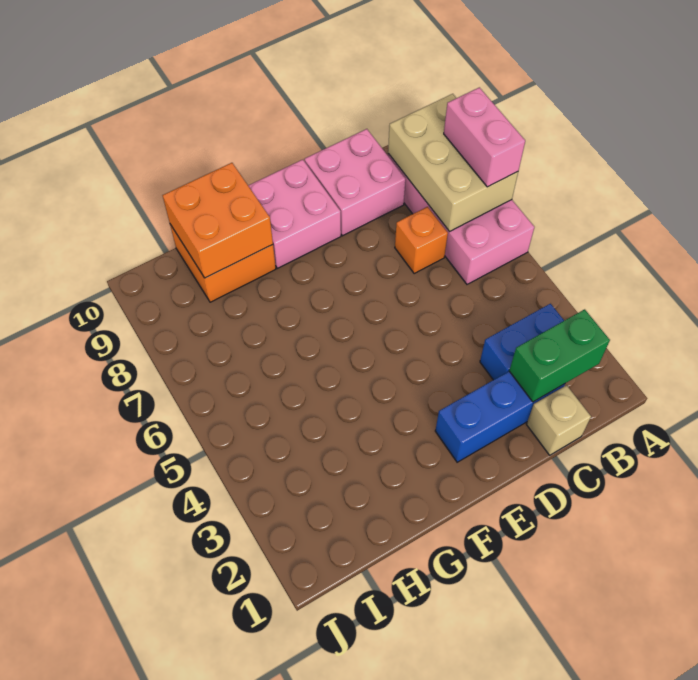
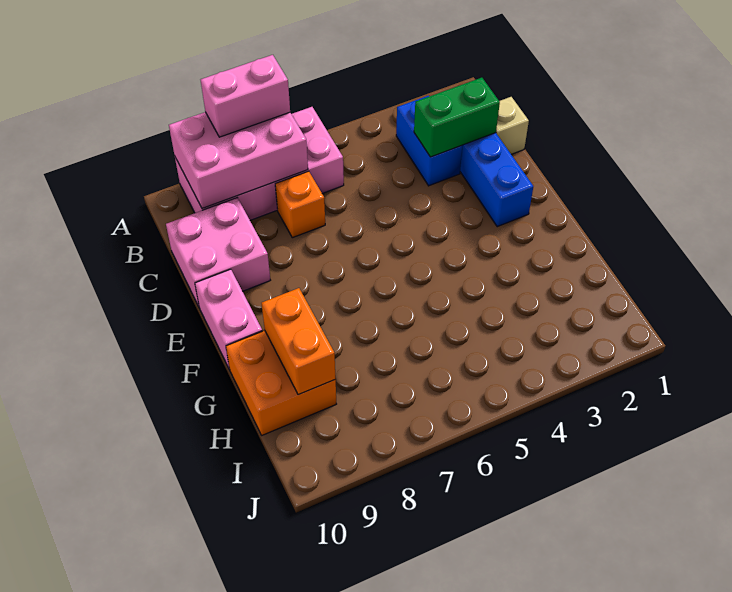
tan 2x3 brick [388,94,518,232] -> pink 2x3 brick [169,112,308,209]
green 1x2 brick [509,309,610,402] -> green 1x2 brick turned to [414,78,500,157]
pink 2x2 brick [248,160,341,268] -> pink 1x2 brick [195,269,262,370]
orange 2x2 brick [162,163,273,278] -> orange 1x2 brick [262,288,336,395]

